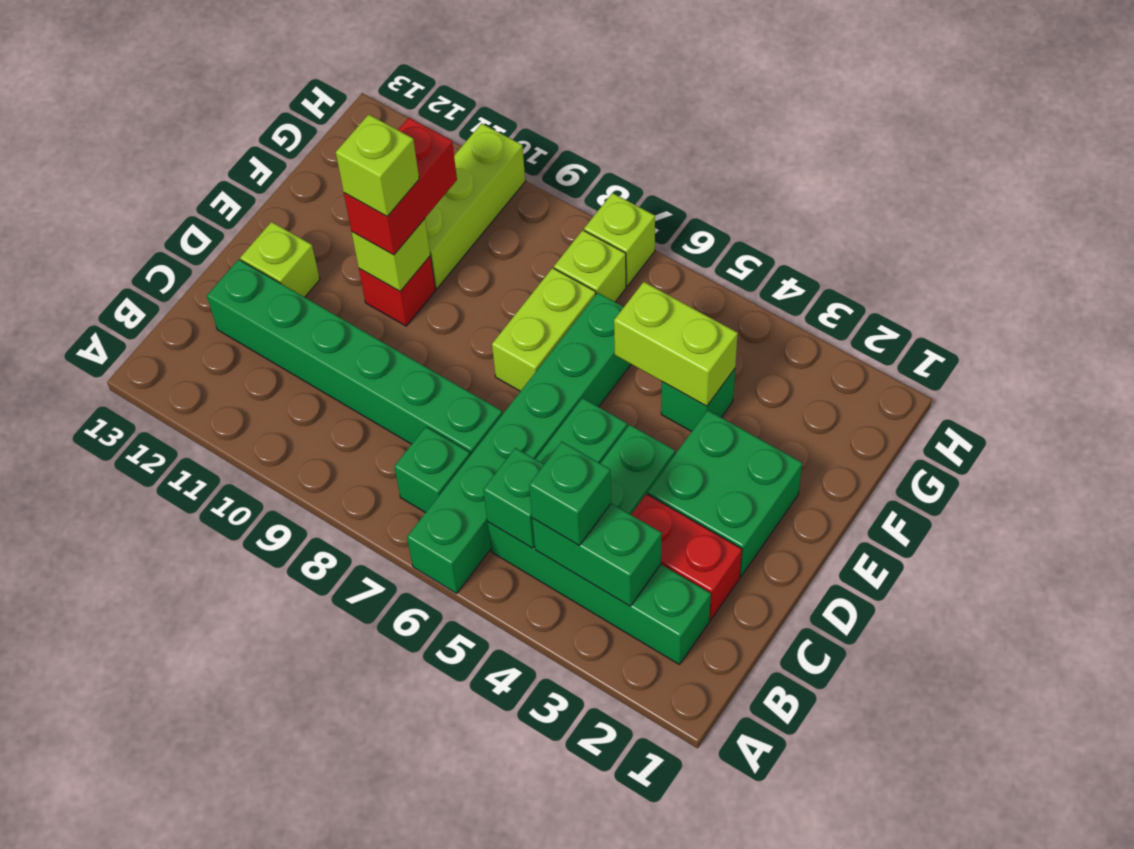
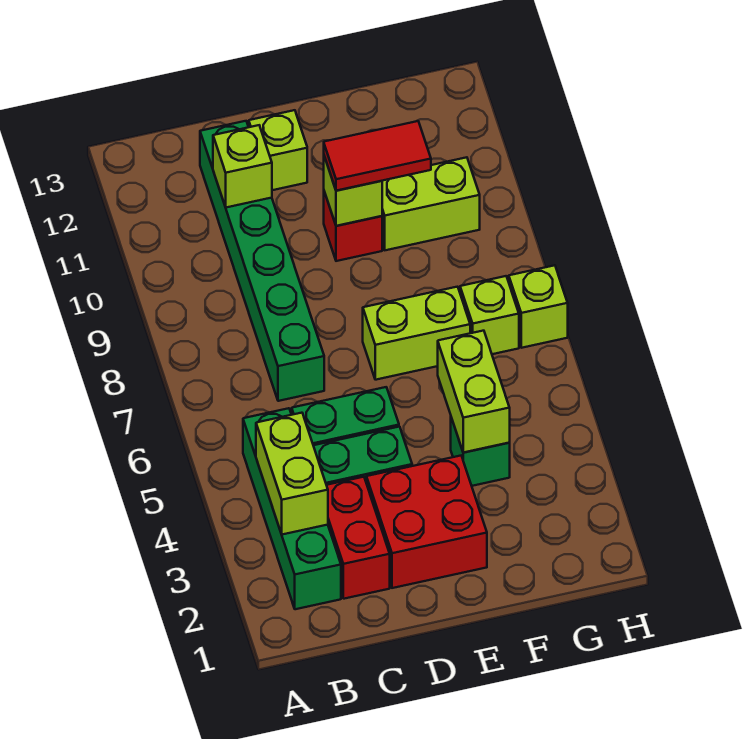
green 1x6 brick [407,293,631,593] -> none
green 1x2 brick [532,503,662,606] -> lime 1x2 brick [256,413,328,535]
green 1x1 brick [529,442,611,546] -> none
green 1x1 brick [483,448,544,548] -> none
green 1x1 brick [394,427,470,513] -> none
green 2x2 brick [648,410,802,577] -> red 2x2 brick [366,456,487,588]
red 1x2 brick [344,118,457,255] -> red 1x2 tile [324,121,431,191]
lime 1x1 brick [336,114,419,216] -> lime 1x1 brick moved to [213,125,272,207]
lime 1x3 brick [425,123,525,288] -> lime 1x2 brick [382,157,480,250]

